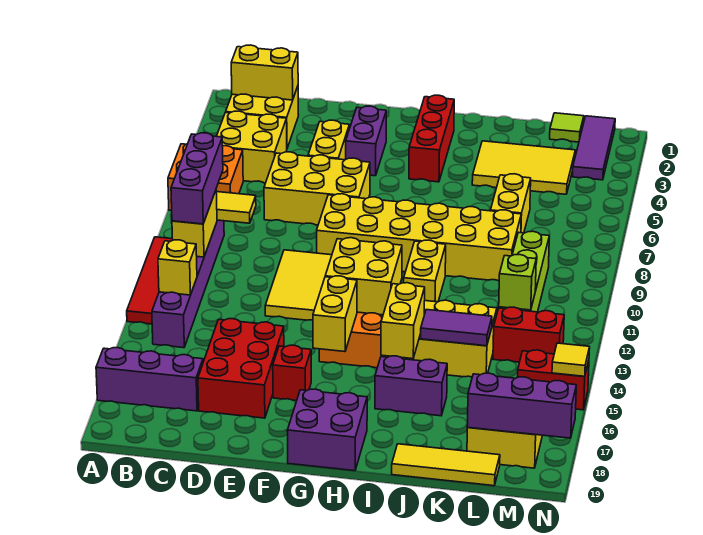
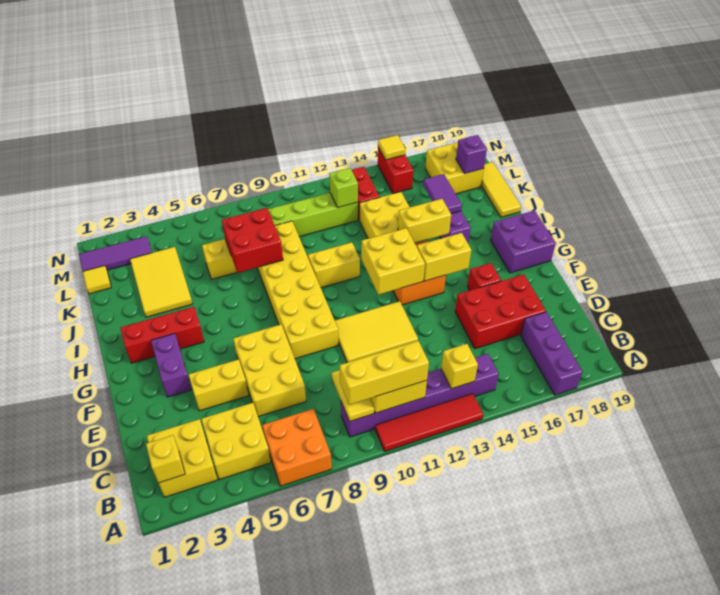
yellow 1x2 brick [231,45,298,100] -> yellow 1x1 brick [146,435,185,483]
purple 1x3 brick [171,133,223,224] -> yellow 1x3 brick [340,341,429,405]
purple 1x2 brick [346,106,386,176] -> purple 1x2 brick turned to [151,333,192,397]
none -> red 2x2 brick [222,208,283,273]
purple 1x2 tile [421,310,492,346] -> purple 1x2 tile moved to [423,174,462,214]
lime 1x1 tile [550,113,584,142] -> yellow 1x1 tile [83,266,111,294]
purple 1x3 brick [467,373,576,438] -> purple 1x1 brick [456,135,487,173]

